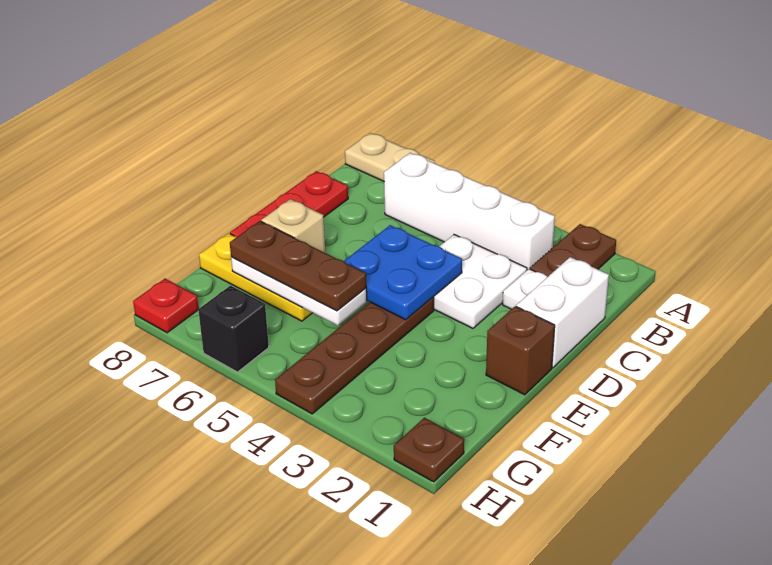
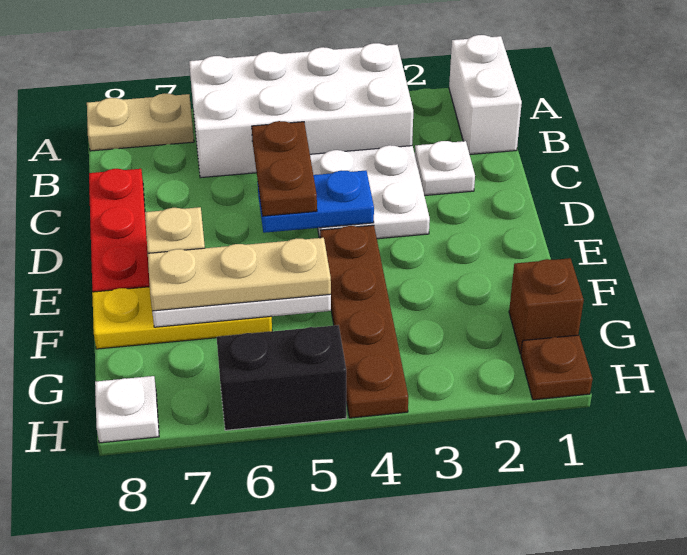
brown 1x2 plate [530,224,616,277] -> brown 1x2 plate moved to [252,121,317,216]
white 1x4 brick [384,153,555,270] -> white 2x4 brick [189,43,413,178]
white 1x2 brick [516,257,609,368] -> white 1x2 brick moved to [449,35,522,154]
blue 2x2 plate [344,225,462,320] -> blue 1x2 plate [258,171,374,233]
brown 1x1 brick [486,306,555,395] -> brown 1x1 brick moved to [509,258,584,354]
brown 1x3 plate [230,221,366,311] -> tan 1x3 plate [148,238,331,311]
black 1x1 brick [198,286,269,372] -> black 1x2 brick [217,325,346,430]
red 1x1 plate [133,279,199,333] -> white 1x1 plate [95,376,159,443]

